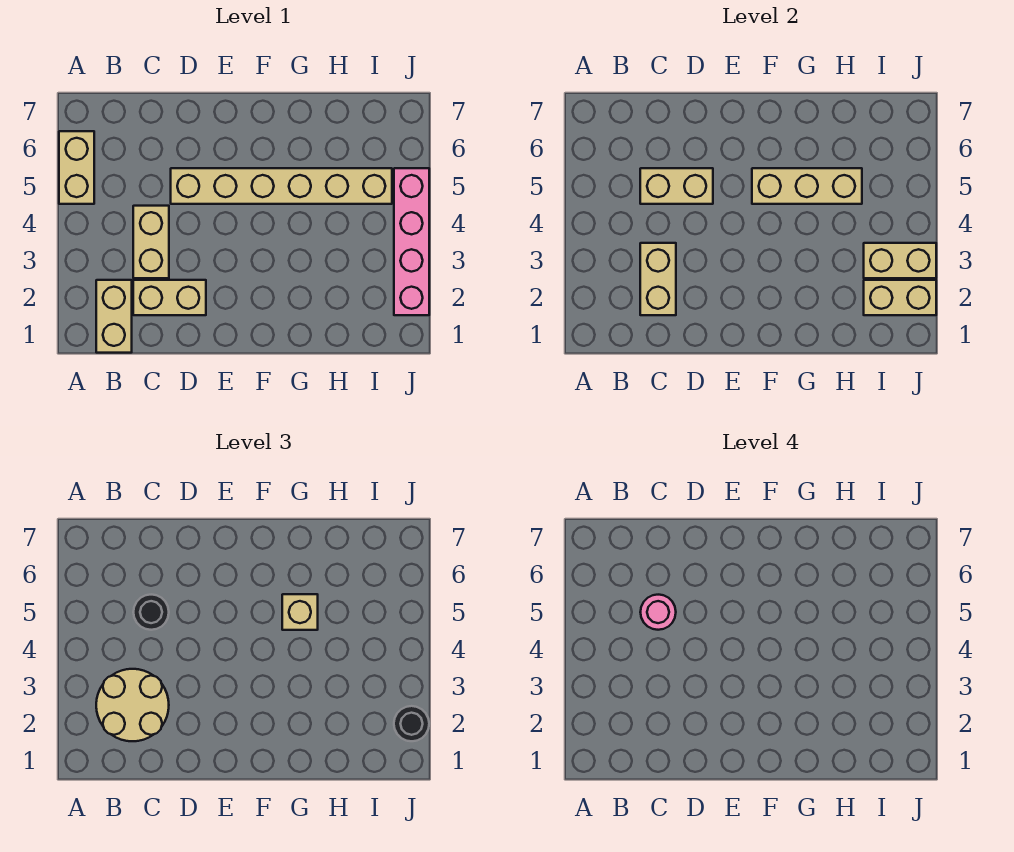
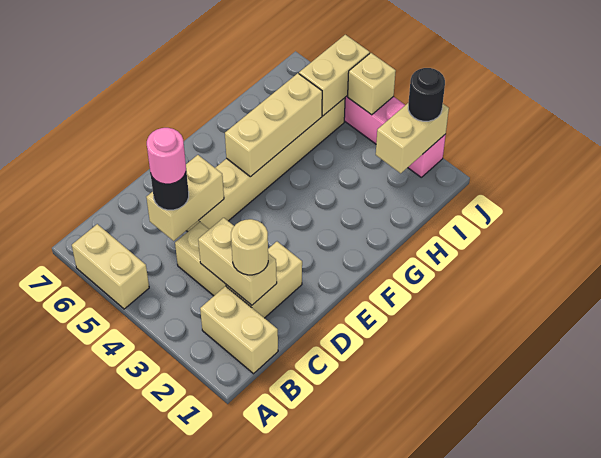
tan 2x2 round brick [96,669,169,741] -> tan 1x1 round brick [231,219,268,275]
tan 1x1 brick [282,594,318,630] -> tan 1x1 brick moved to [348,53,396,115]
tan 1x2 brick [864,243,936,278] -> tan 1x2 brick moved to [299,35,370,116]

